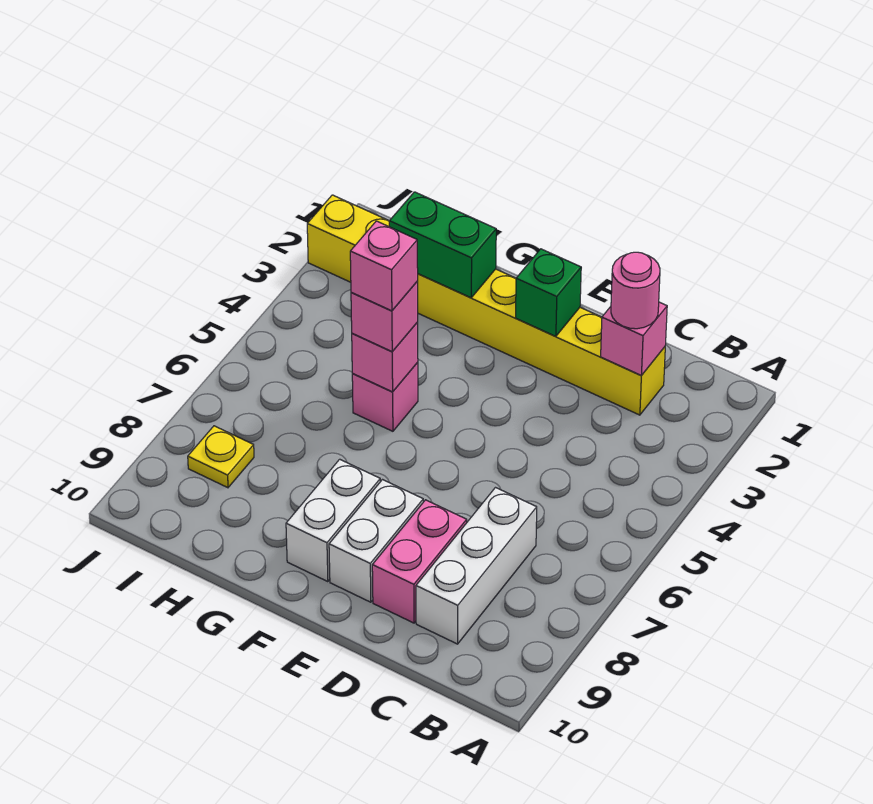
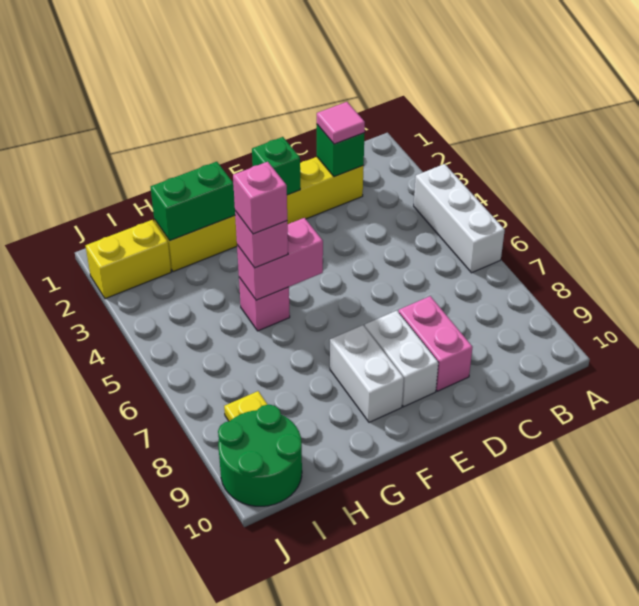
pink 1x1 brick [601,302,667,376] -> green 1x1 brick [317,125,364,177]
pink 1x1 round brick [611,252,660,329] -> pink 1x1 tile [317,102,365,144]
white 1x3 brick [416,488,537,644] -> white 1x3 brick moved to [414,164,505,273]
pink 1x1 brick [352,322,418,392] -> pink 1x2 brick [237,218,323,300]
none -> green 2x2 round brick [218,405,302,506]

